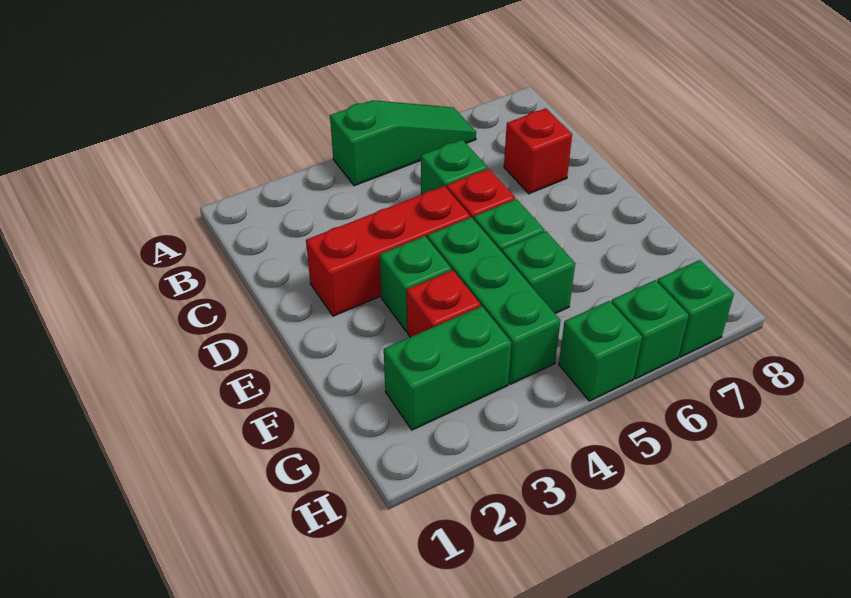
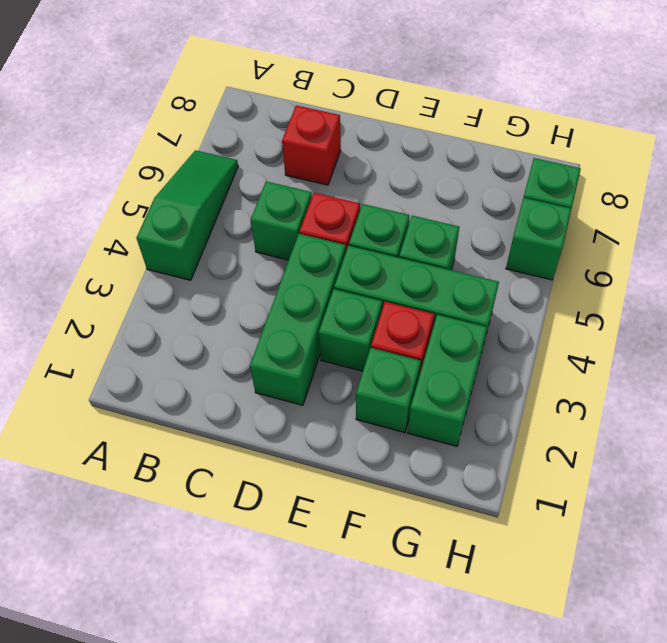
red 1x3 brick [306,186,470,316] -> green 1x3 brick [250,234,346,405]
green 1x1 brick [559,301,642,401] -> green 1x1 brick moved to [356,348,421,432]

